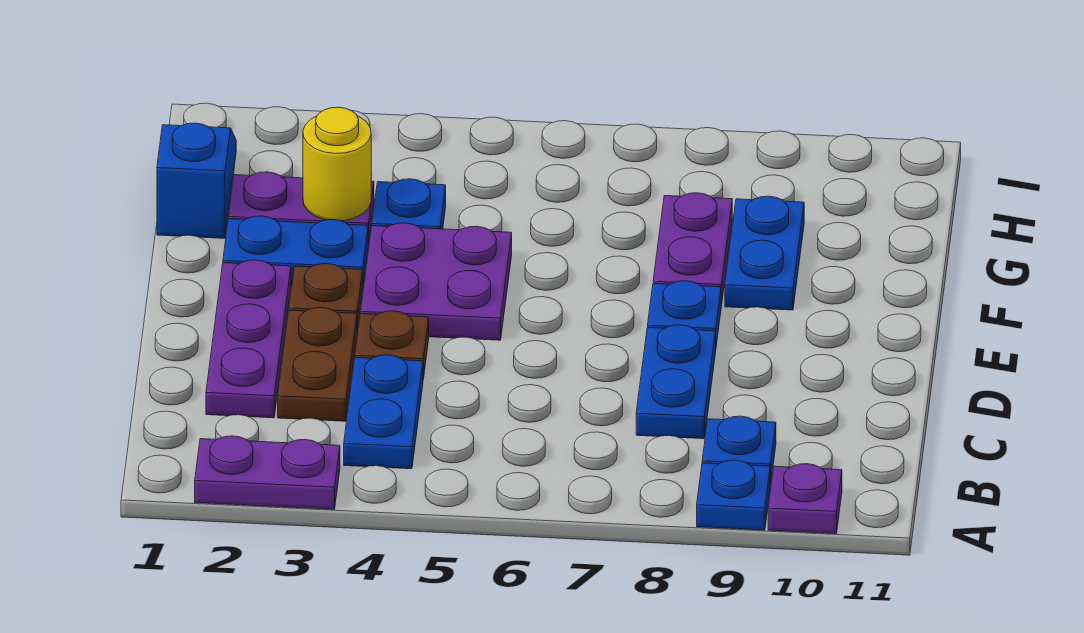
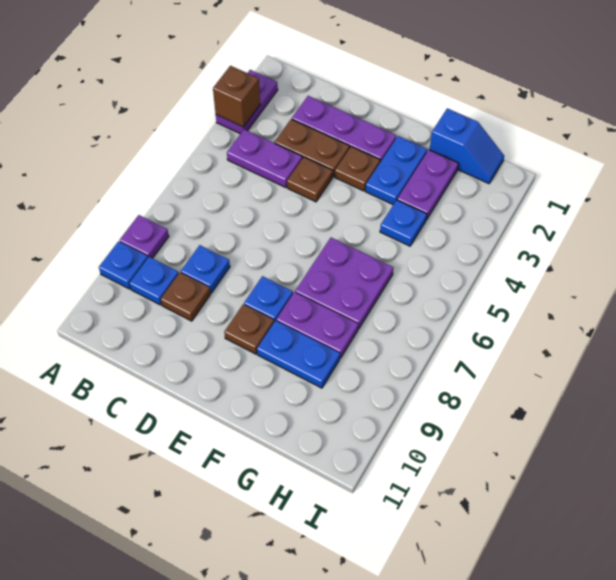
none -> brown 1x1 brick [213,66,260,127]
purple 1x1 plate [768,464,842,534] -> purple 1x1 plate moved to [120,215,169,258]
blue 1x2 plate [344,355,423,469] -> purple 1x2 plate [227,129,302,187]
blue 1x2 plate [636,325,716,439] -> blue 1x1 plate [181,245,230,293]
none -> brown 1x1 plate [161,273,211,321]
purple 2x2 plate [361,223,512,340] -> purple 2x2 plate moved to [295,238,393,329]
none -> brown 1x1 plate [224,304,274,354]
yellow 1x1 round brick [303,107,371,221] -> none

